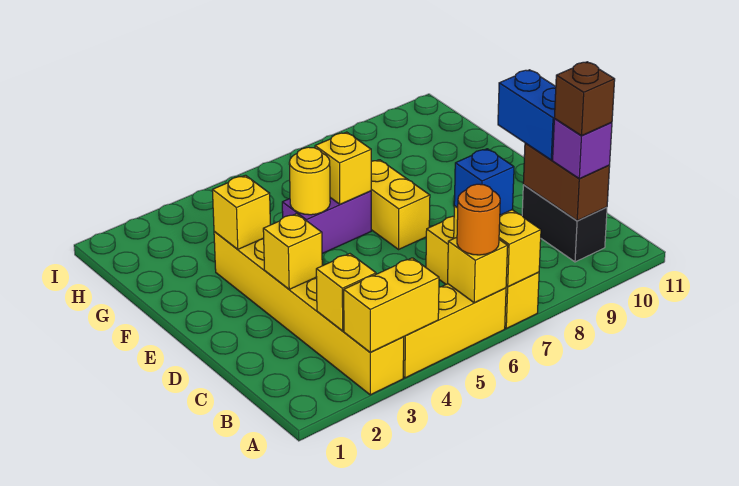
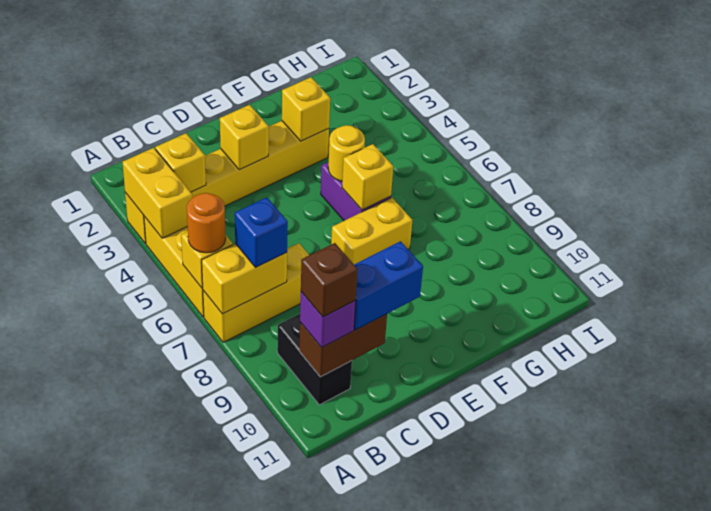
black 1x2 brick [522,185,607,262] -> black 1x2 brick turned to [277,314,352,405]

